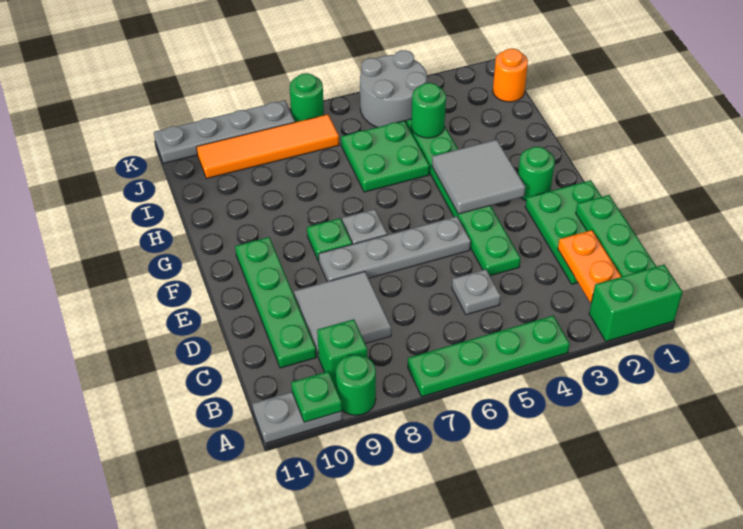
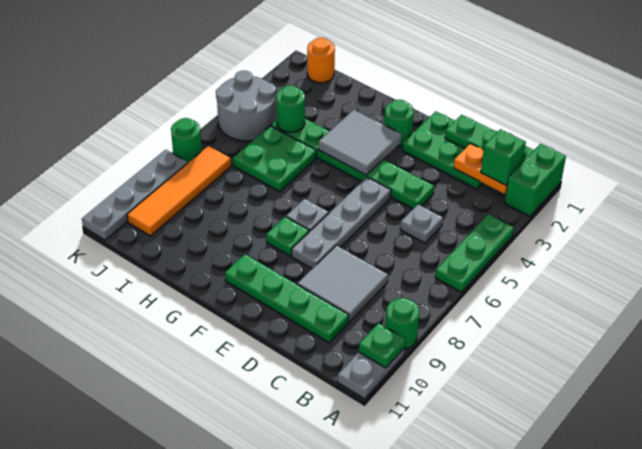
green 1x4 plate [408,316,570,397] -> green 1x3 plate [435,214,514,292]
green 1x1 brick [317,319,367,387] -> green 1x1 brick moved to [481,129,526,185]

